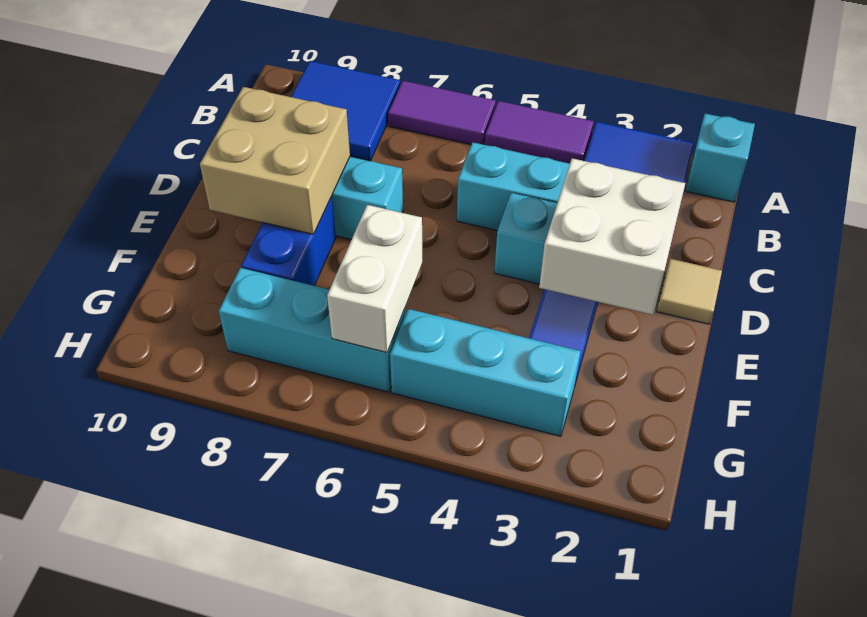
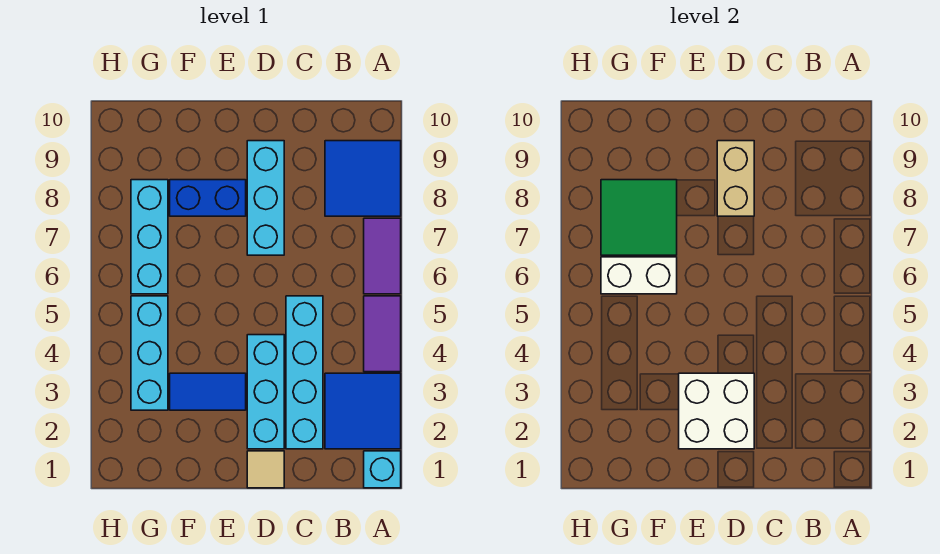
tan 2x2 brick [200,87,350,234] -> tan 1x2 brick [717,141,754,216]
none -> green 2x2 tile [601,180,677,255]

